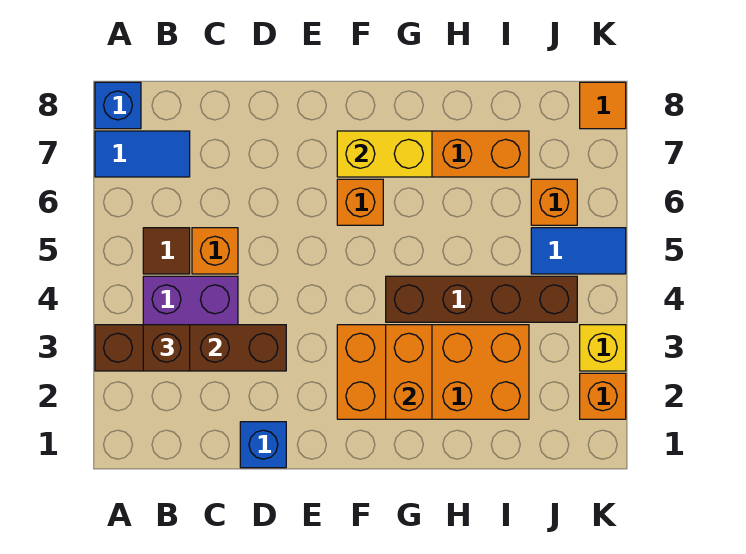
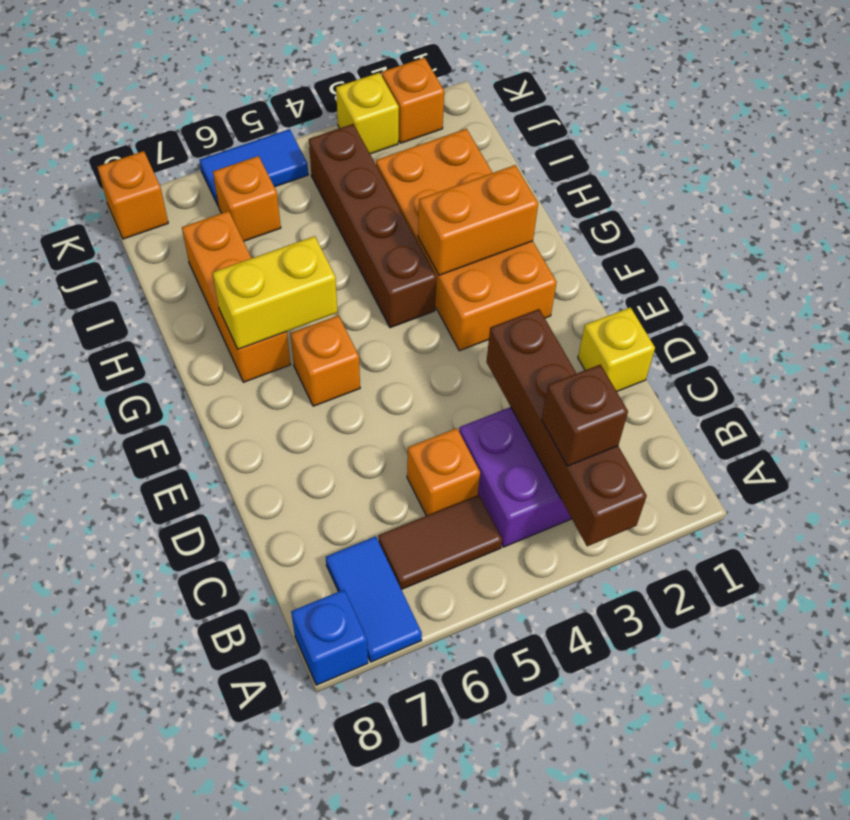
brown 1x1 tile [143,228,190,274] -> brown 1x2 tile [378,495,502,590]
blue 1x1 brick [240,422,286,468] -> yellow 1x1 brick [578,307,655,391]
yellow 1x2 brick [337,131,432,177] -> yellow 1x2 brick turned to [213,236,338,349]
blue 1x2 tile [531,228,626,274] -> blue 1x2 tile turned to [200,129,308,205]
orange 1x1 tile [580,82,626,129] -> orange 1x1 brick [98,151,168,239]

